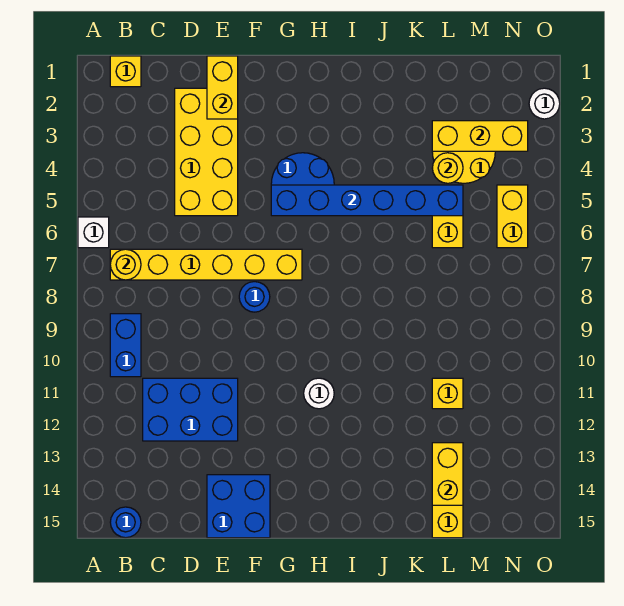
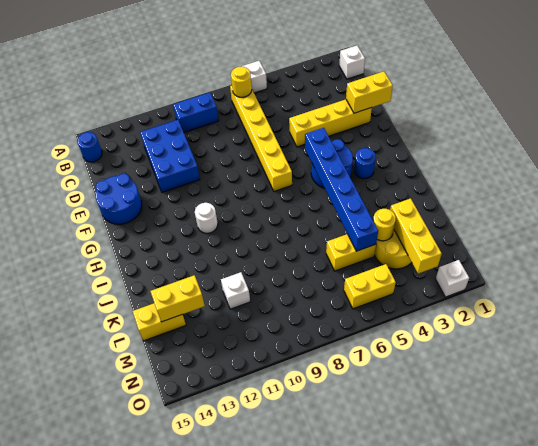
yellow 1x1 brick [110,56,141,87] -> white 1x1 brick [339,46,365,79]
yellow 2x4 brick [175,88,238,216] -> yellow 1x4 brick [289,99,372,147]
blue 2x2 brick [207,475,270,538] -> blue 2x2 round brick [96,174,142,224]
blue 1x1 round brick [239,282,270,312] -> blue 1x1 round brick moved to [354,148,376,179]
yellow 1x1 brick [432,378,463,409] -> white 1x1 brick [221,272,250,309]
white 1x1 round brick [529,88,560,119] -> white 1x1 brick [436,260,469,297]

